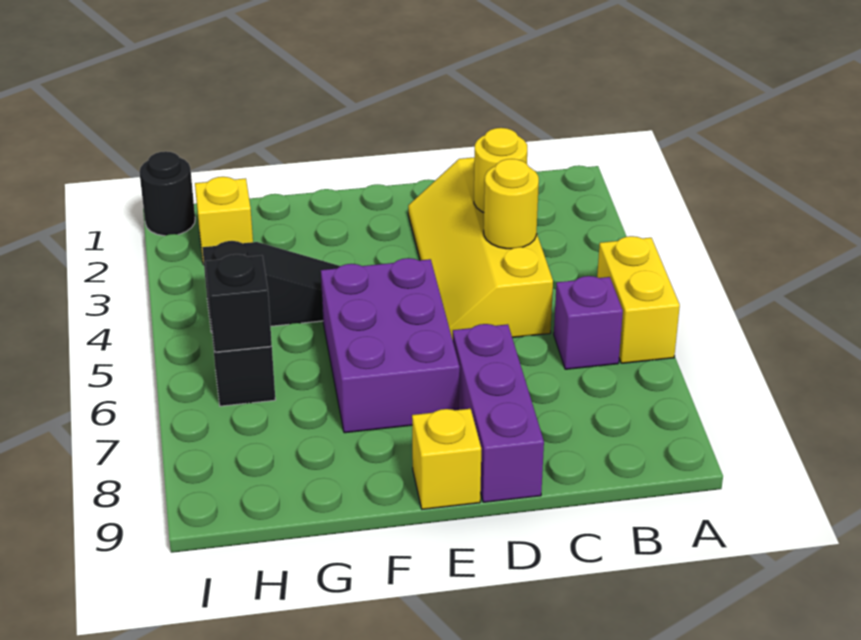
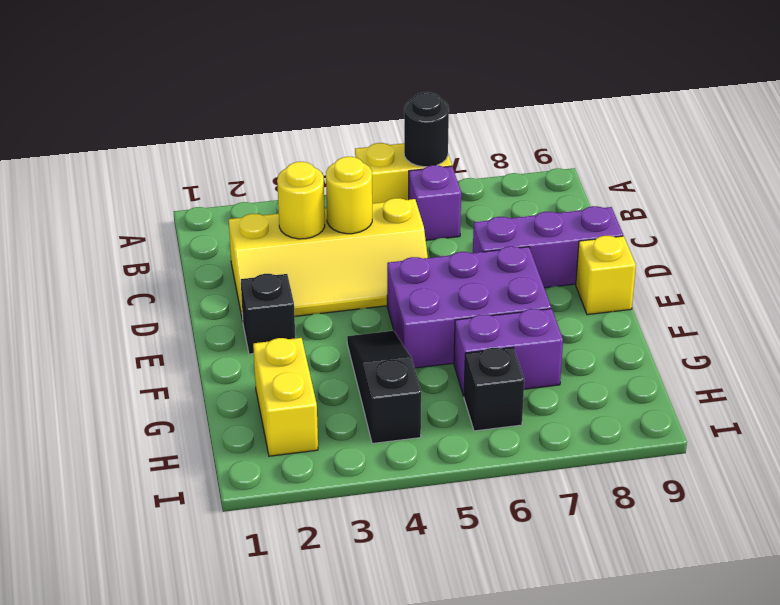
none -> purple 1x2 brick [454,309,563,396]
yellow 1x1 brick [195,177,253,265] -> yellow 1x2 brick [253,338,318,456]
black 1x1 brick [205,254,272,352] -> black 1x1 brick moved to [241,274,295,354]
black 1x1 round brick [139,151,195,236] -> black 1x1 round brick moved to [404,92,449,167]

